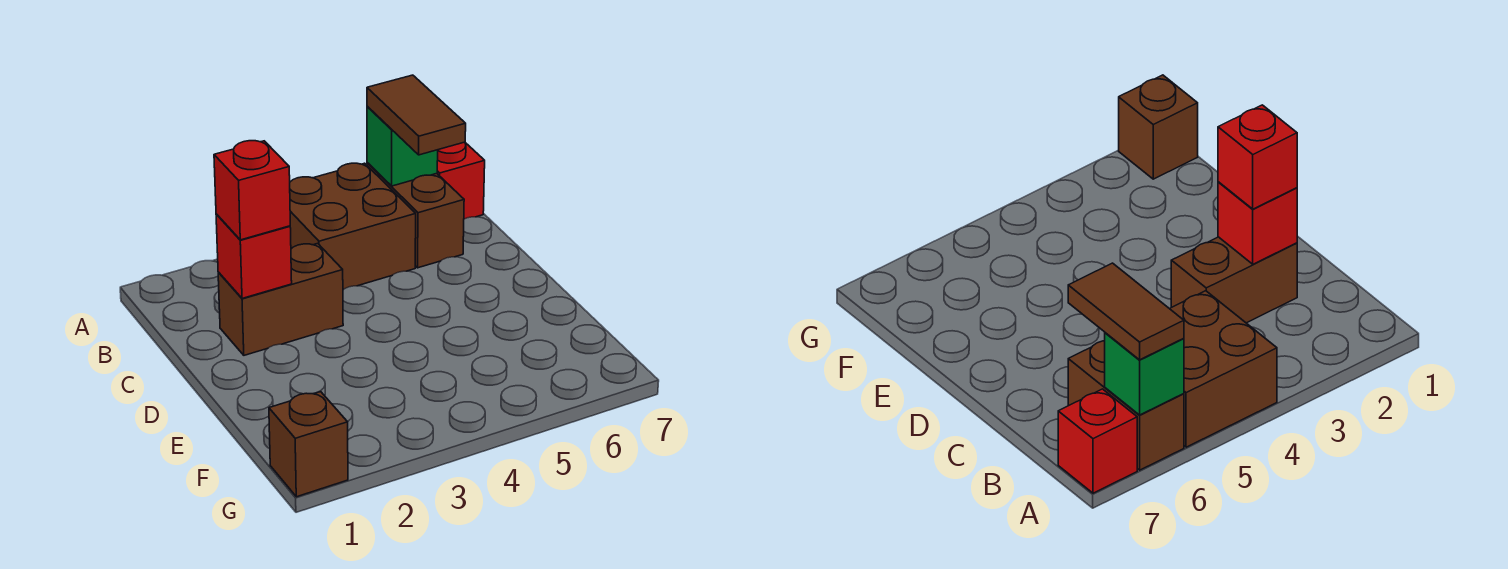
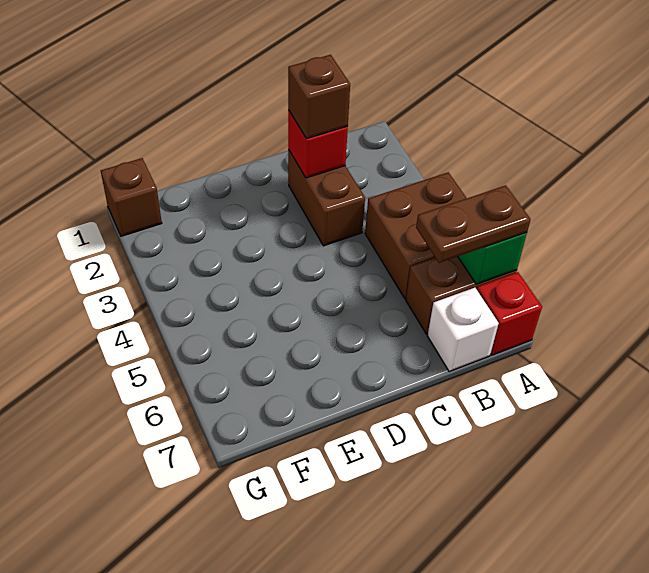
brown 1x2 tile [367,75,466,155] -> brown 1x2 plate [416,185,531,263]
none -> white 1x1 brick [428,288,499,372]
red 1x1 brick [214,141,290,240] -> brown 1x1 brick [288,55,350,139]

